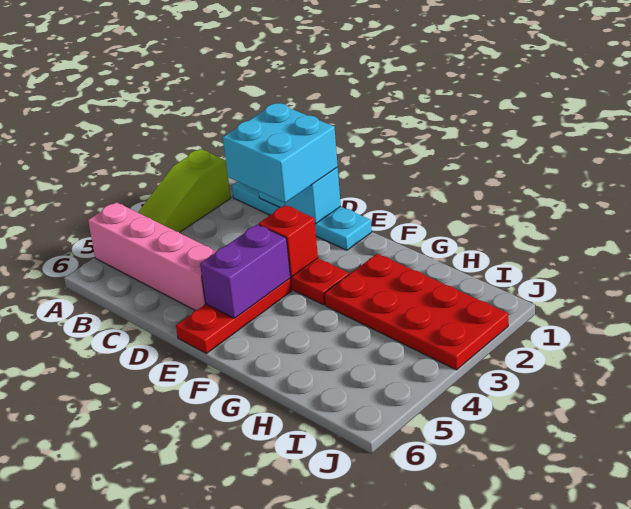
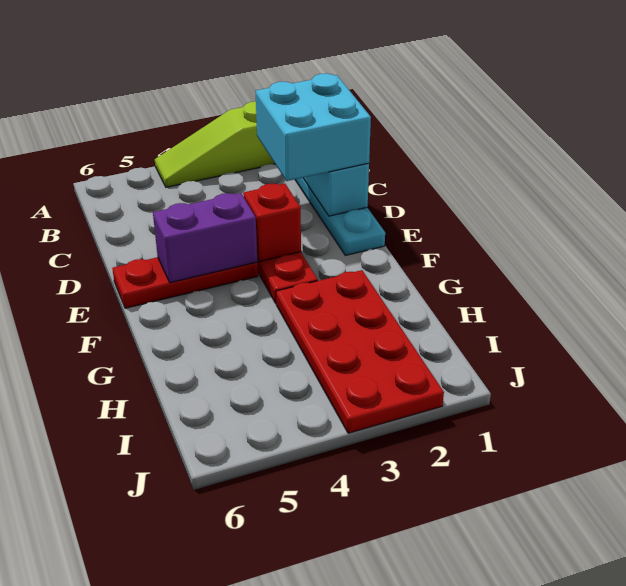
pink 1x4 brick [88,202,217,310] -> none

